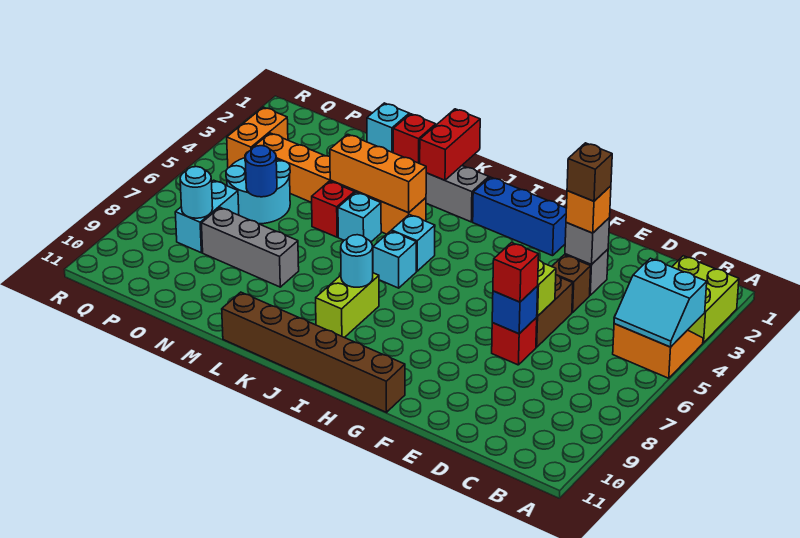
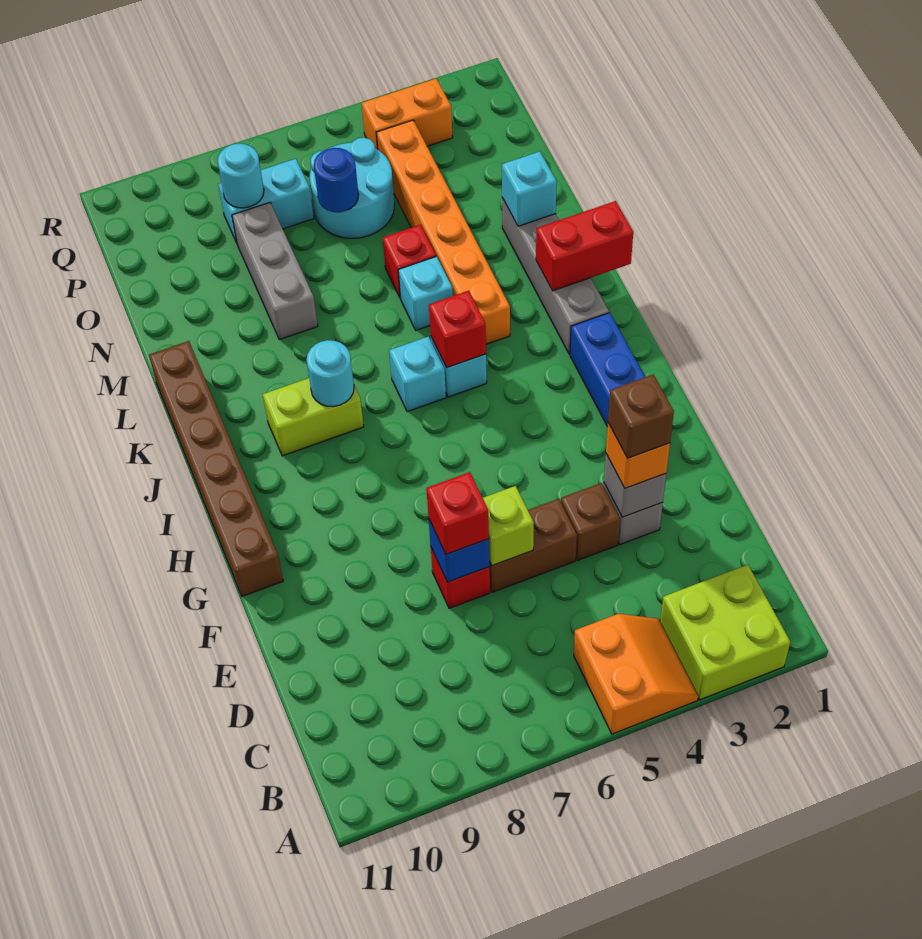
cyan 2x2 slope [614,258,707,347] -> none
orange 1x3 brick [330,134,426,213] -> none
red 1x1 brick [393,114,436,164] -> red 1x1 brick moved to [429,291,486,368]

